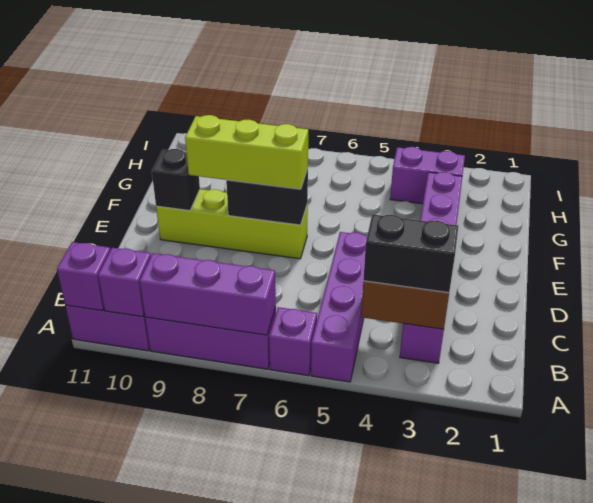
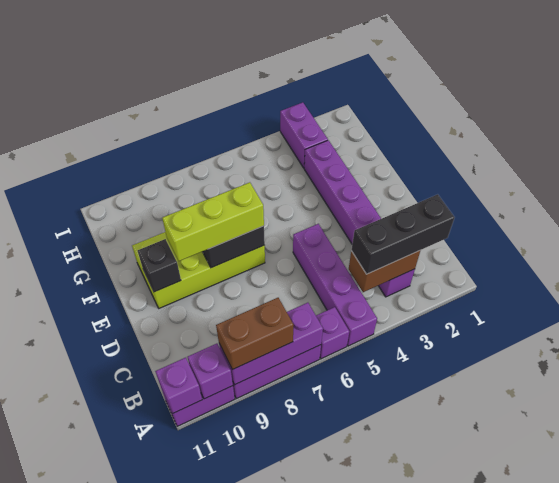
none -> brown 1x2 brick [216,298,294,370]
black 1x2 brick [363,214,458,293] -> black 1x3 brick [351,194,455,274]
lime 1x4 brick [156,189,308,259] -> lime 2x4 brick [132,232,265,308]
purple 1x2 brick [390,147,465,204] -> purple 1x2 brick turned to [280,102,328,168]

